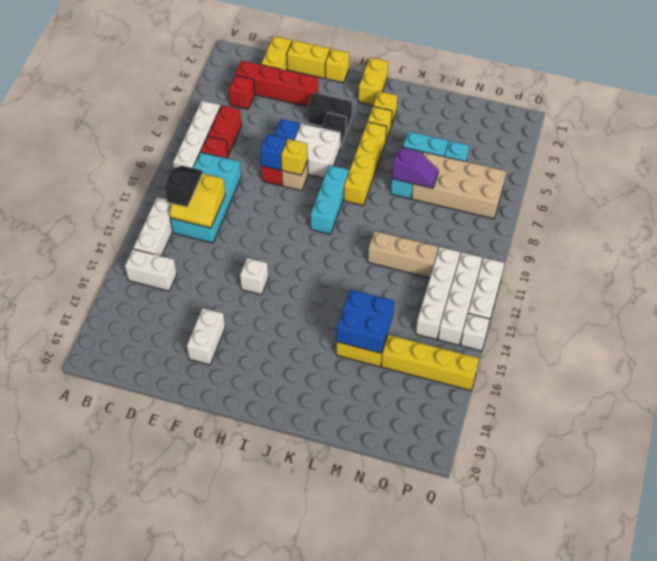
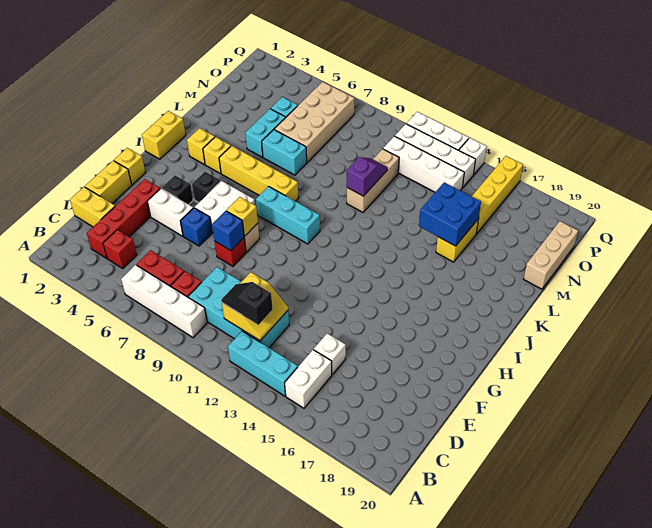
white 1x3 brick [133,197,173,256] -> cyan 1x3 brick [228,331,298,396]
white 1x2 brick [187,308,225,365] -> white 1x2 brick moved to [147,189,193,236]
black 1x2 brick [307,93,352,131] -> black 1x1 brick [162,175,193,204]
white 1x1 brick [240,258,268,295] -> white 1x1 brick moved to [314,333,346,374]
yellow 1x2 brick [359,57,388,105] -> yellow 1x2 brick turned to [142,111,186,159]
purple 1x2 slope [392,147,438,188] -> purple 1x2 slope moved to [347,157,387,196]
none -> tan 1x3 brick [524,221,578,289]

